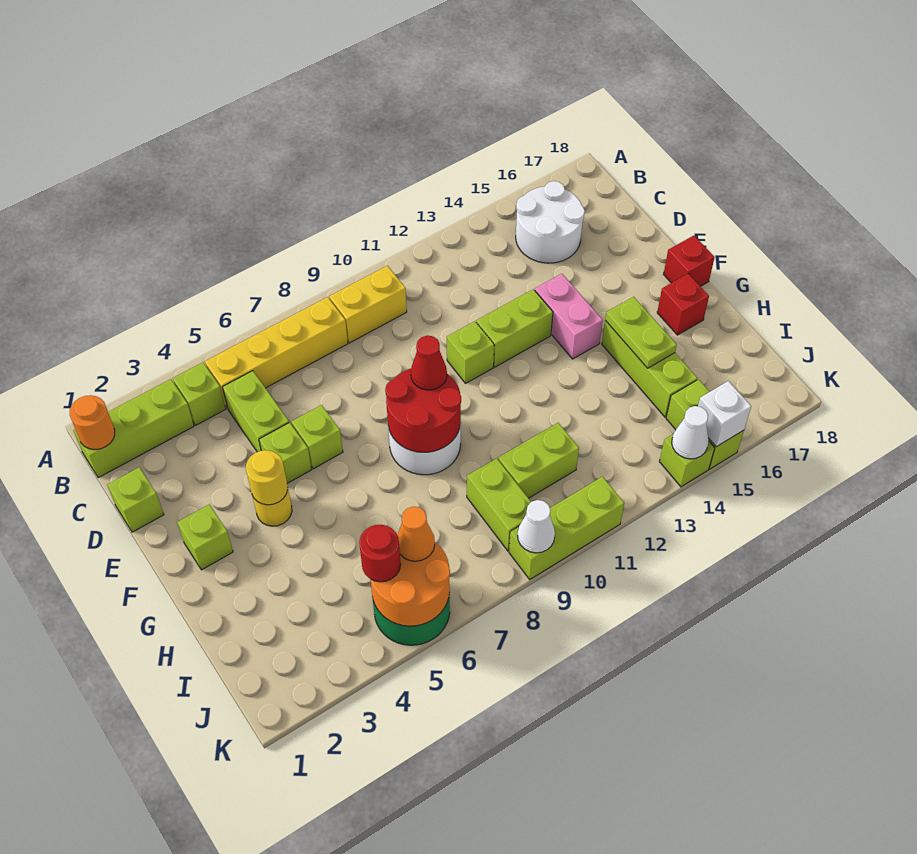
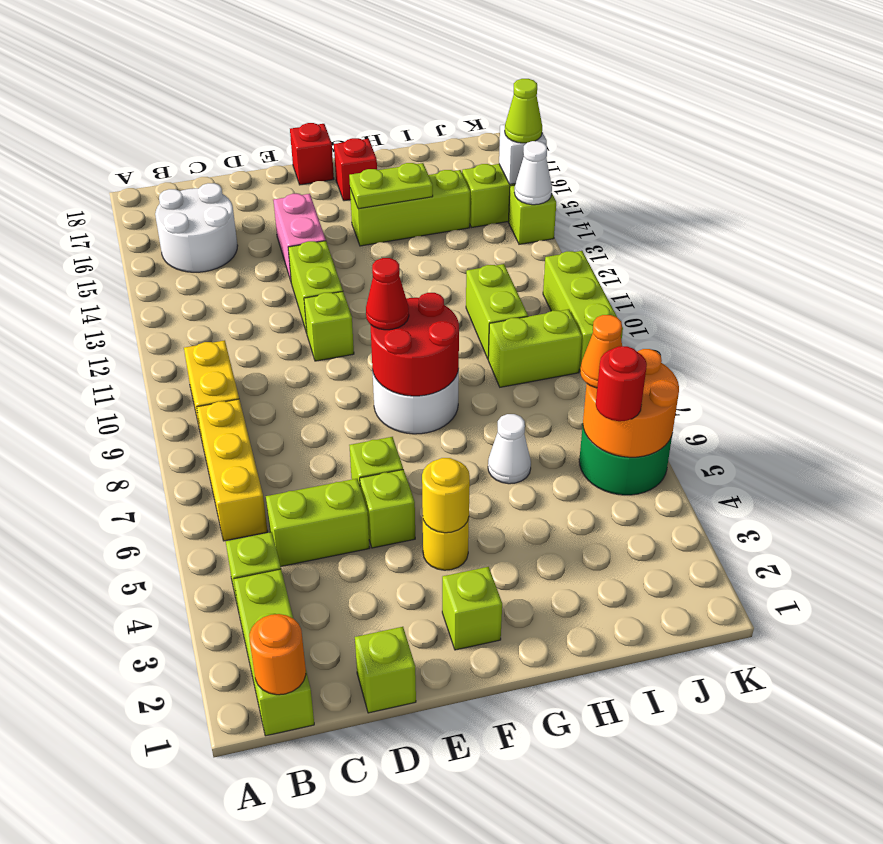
yellow 1x4 brick [205,297,348,408] -> yellow 1x3 brick [197,399,268,541]
pink 1x2 brick [535,274,603,359] -> pink 1x2 brick turned to [274,193,326,281]
white 1x1 cone [518,500,555,553] -> white 1x1 cone moved to [488,414,531,484]
none -> lime 1x1 cone [505,79,542,143]

